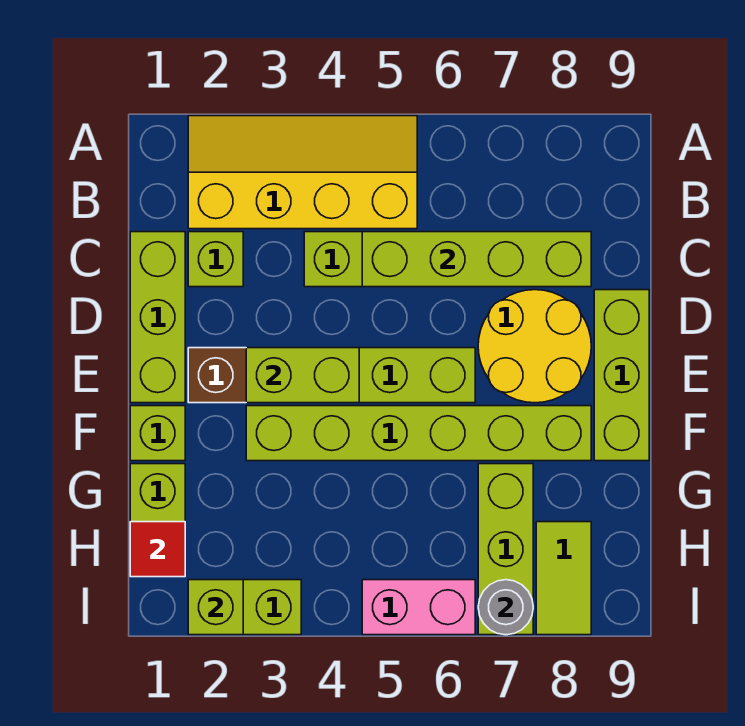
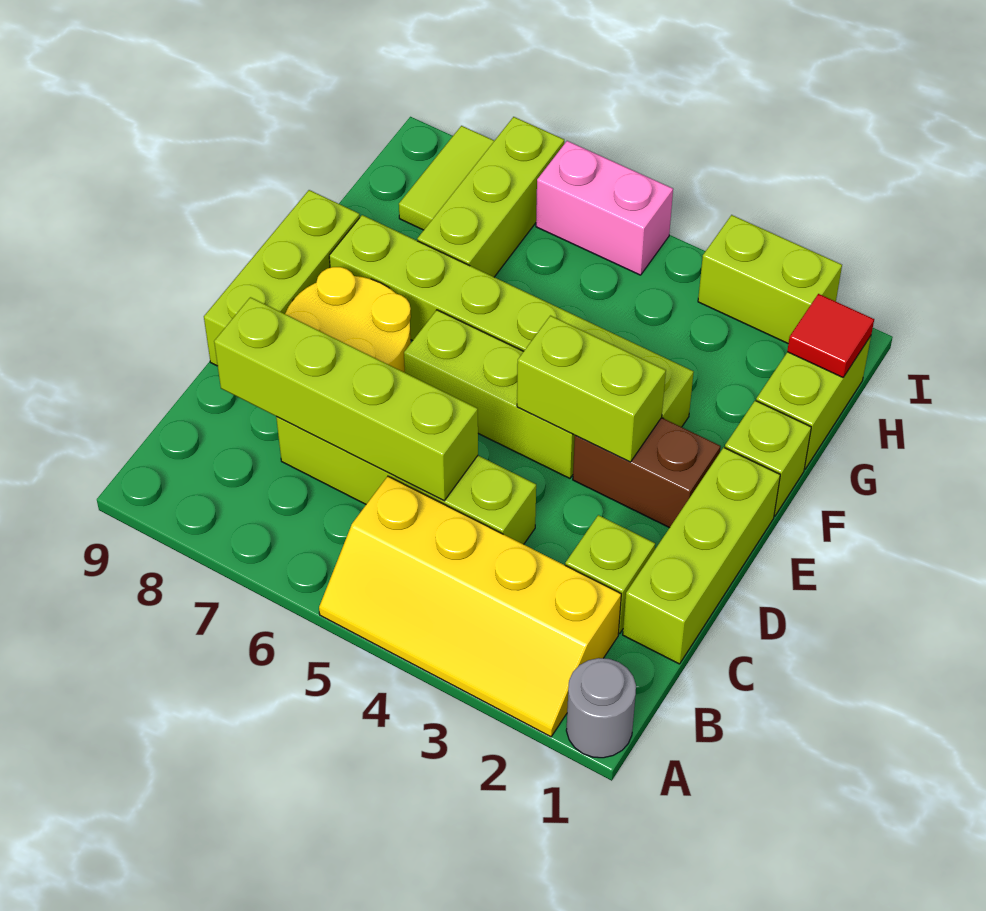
lime 1x1 brick [188,580,243,635] -> none
grey 1x1 round brick [478,580,533,635] -> grey 1x1 round brick moved to [566,658,636,758]

